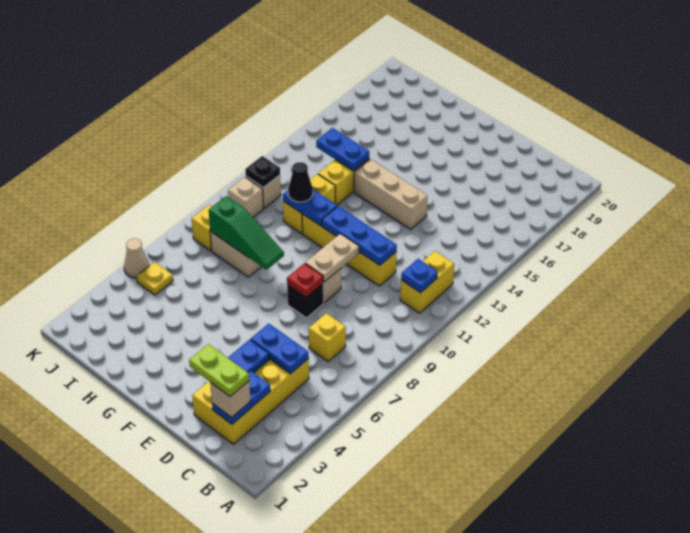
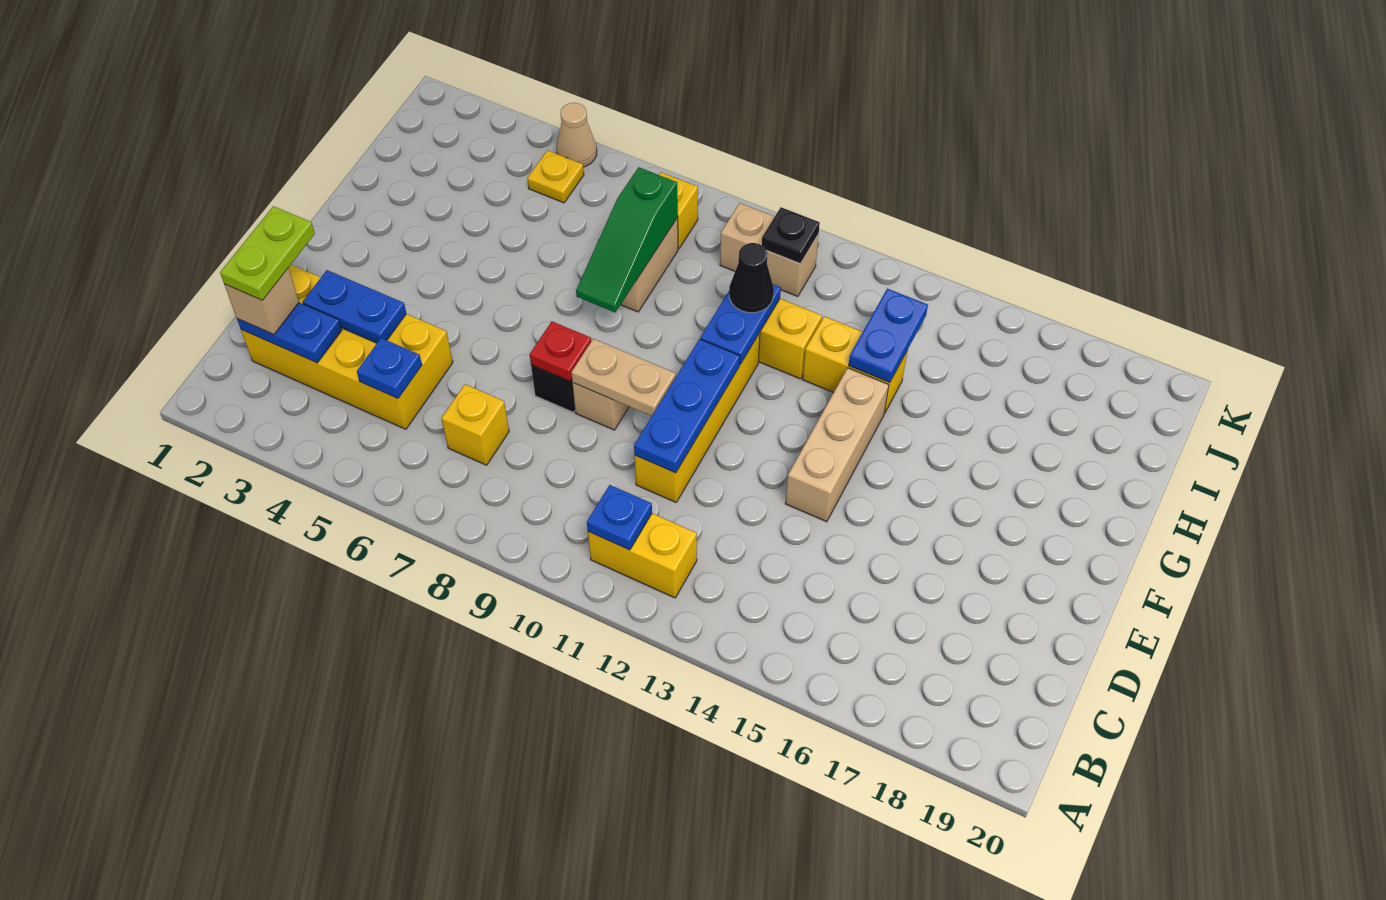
blue 1x2 plate [251,324,309,374] -> blue 1x1 plate [357,338,422,398]

